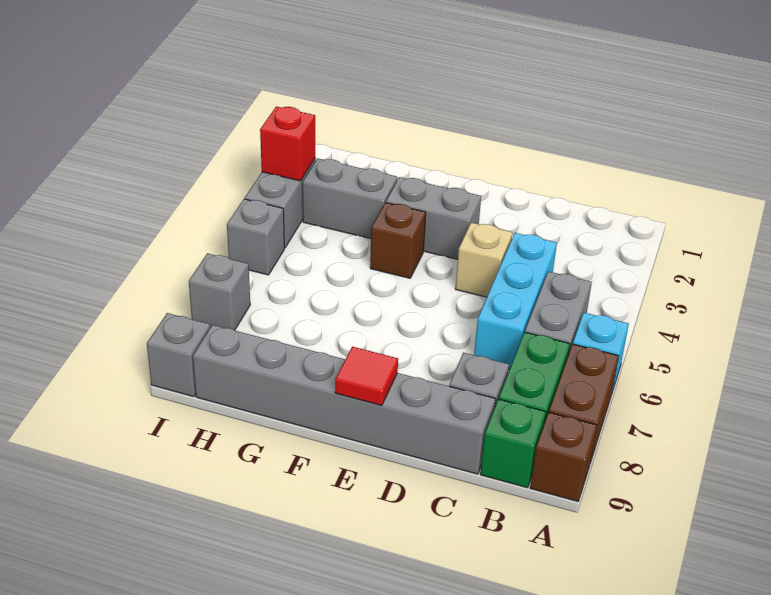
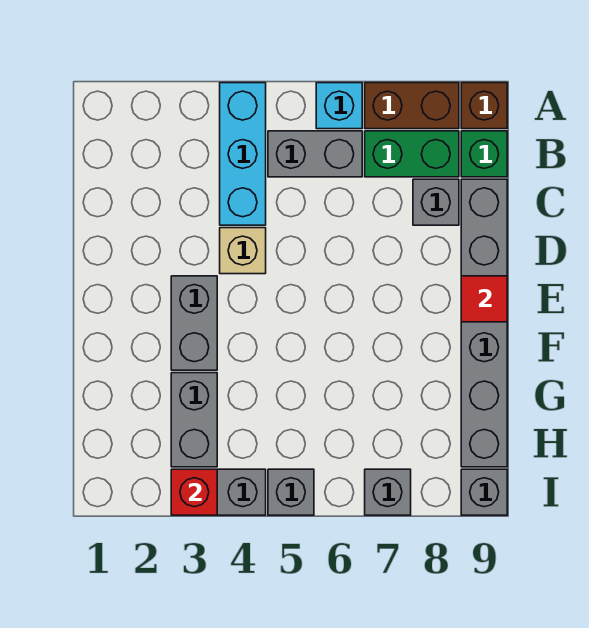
cyan 1x3 brick [474,233,557,369] -> cyan 1x3 brick turned to [220,83,266,225]
brown 1x1 brick [370,203,426,278] -> none

